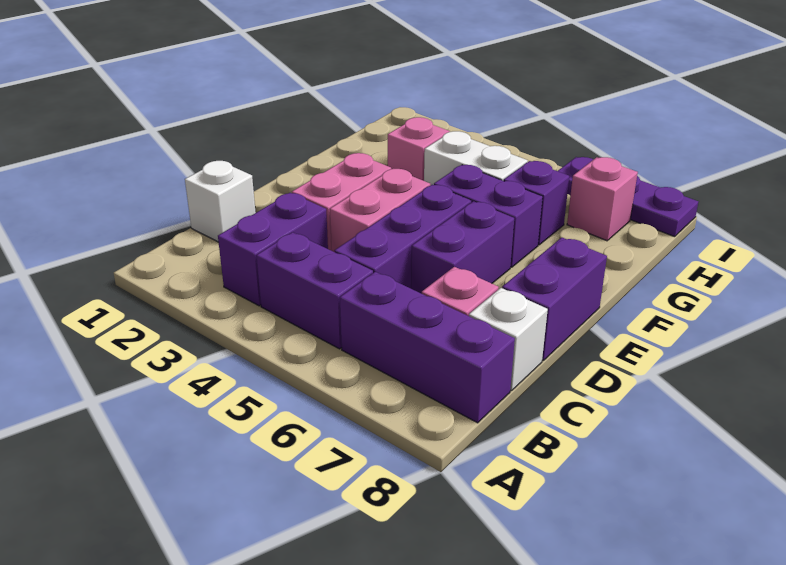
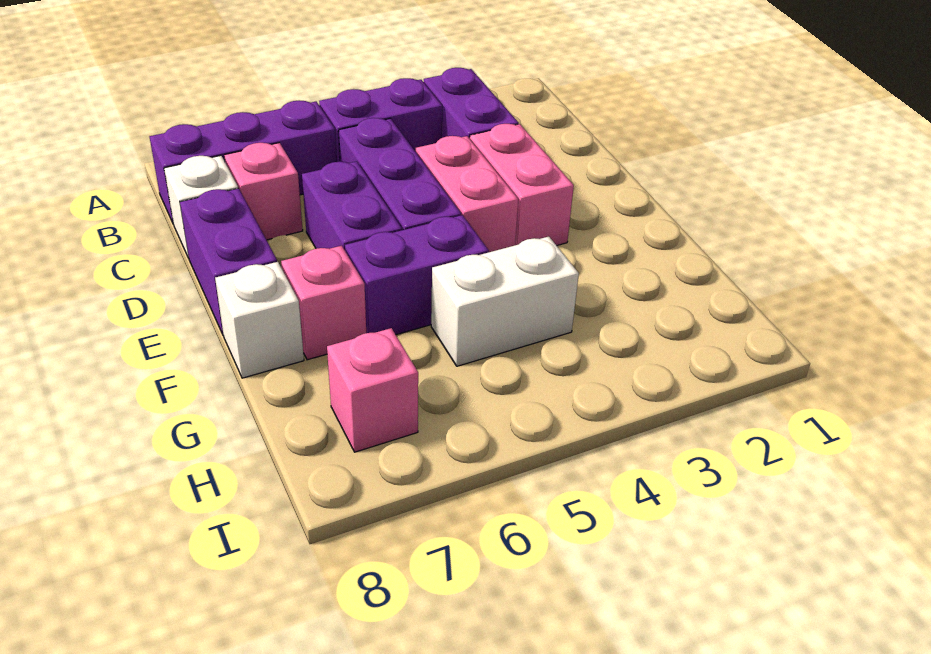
white 1x1 brick [185,161,256,242] -> white 1x1 brick moved to [215,262,304,378]
pink 1x1 brick [388,117,450,181] -> pink 1x1 brick moved to [281,246,366,360]
purple 1x1 brick [504,161,569,245] -> none
purple 1x3 plate [558,157,698,237] -> none

